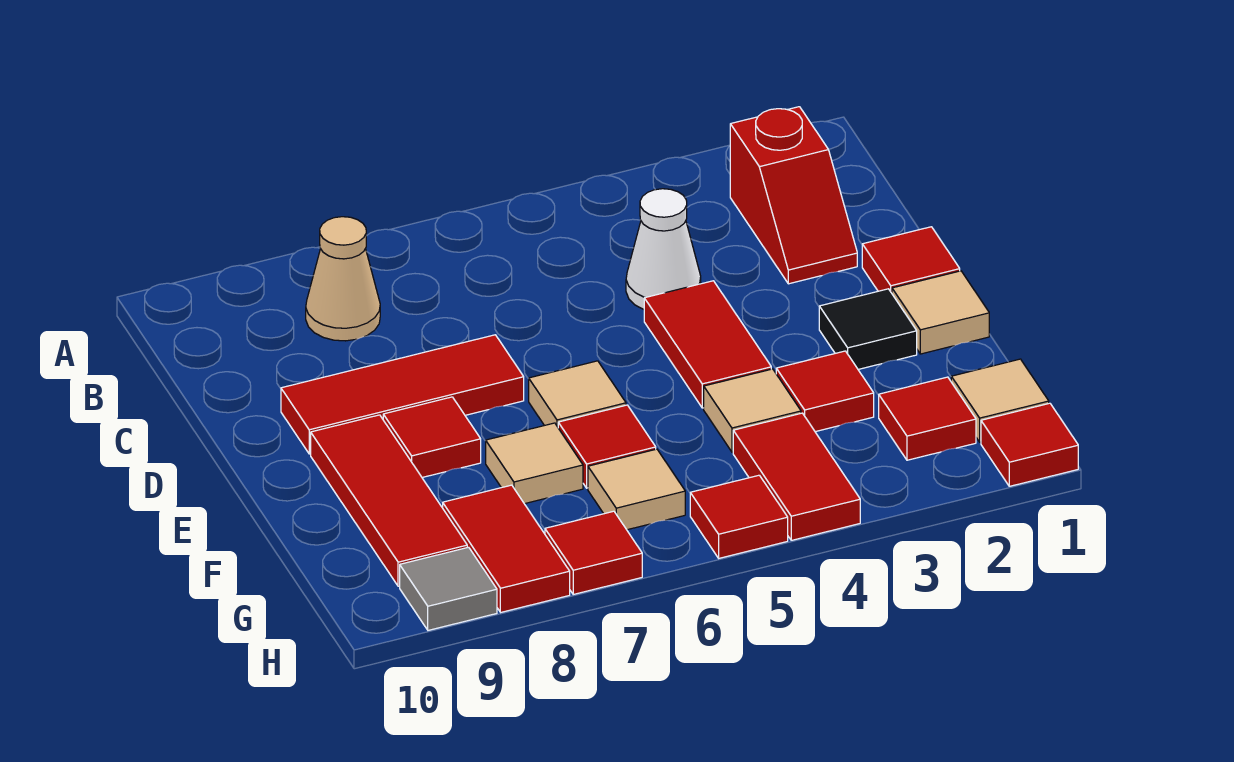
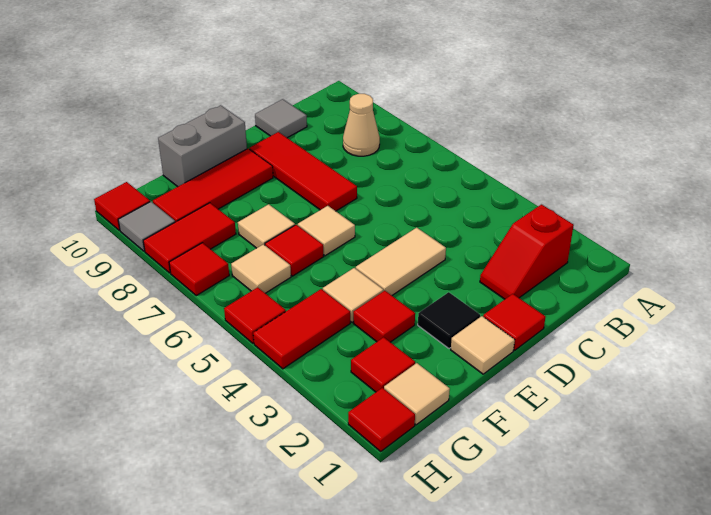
white 1x1 cone [626,189,701,309] -> none
none -> grey 1x1 tile [255,99,307,138]
red 1x2 tile [644,281,771,408] -> tan 1x2 tile [356,228,446,295]
red 1x1 tile [383,397,481,477] -> red 1x1 tile moved to [94,182,150,230]
none -> grey 1x2 brick [158,105,247,187]

